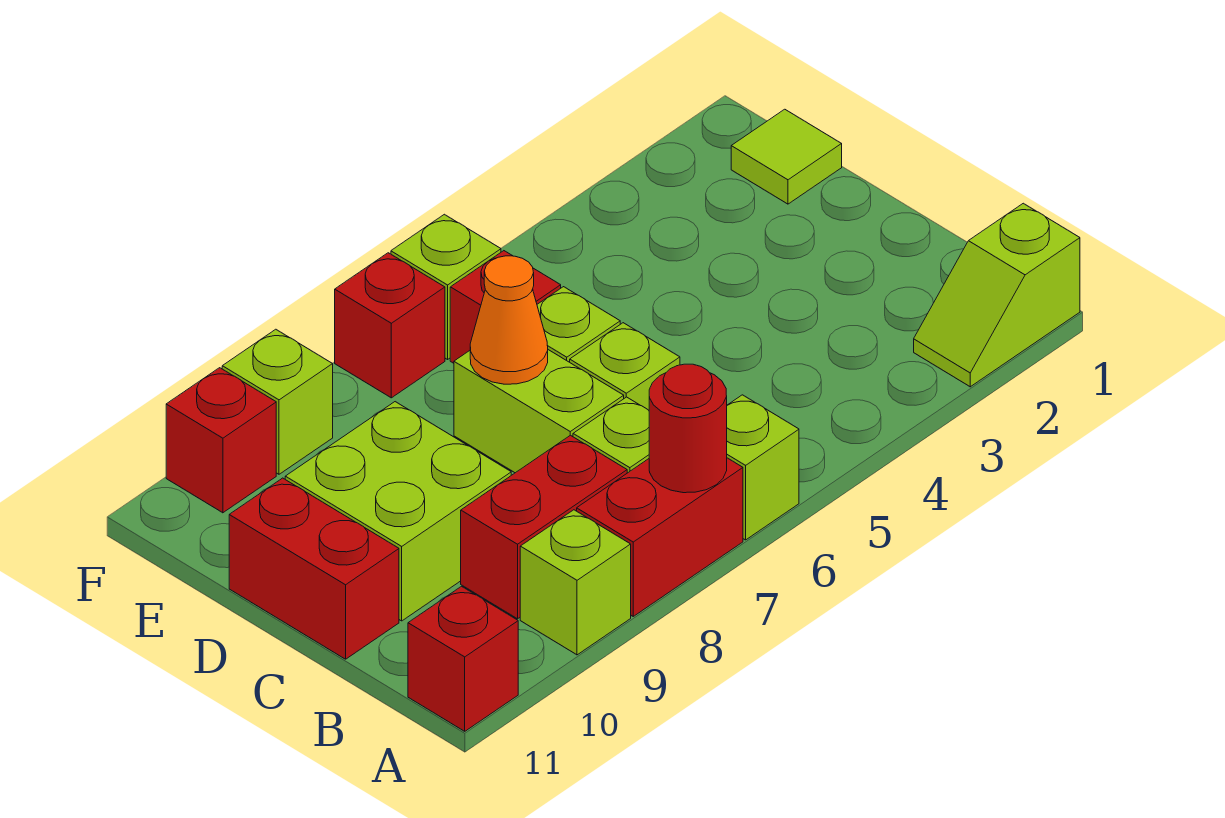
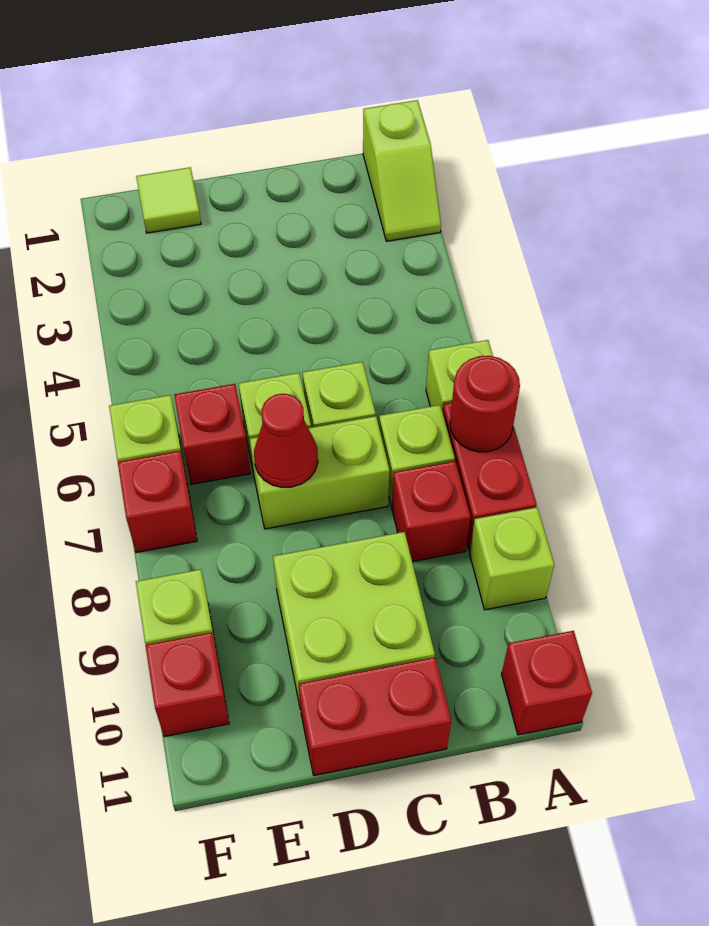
red 1x2 brick [461,435,627,619] -> red 1x1 brick [392,461,471,562]
orange 1x1 cone [470,256,548,384] -> red 1x1 cone [254,394,318,488]

